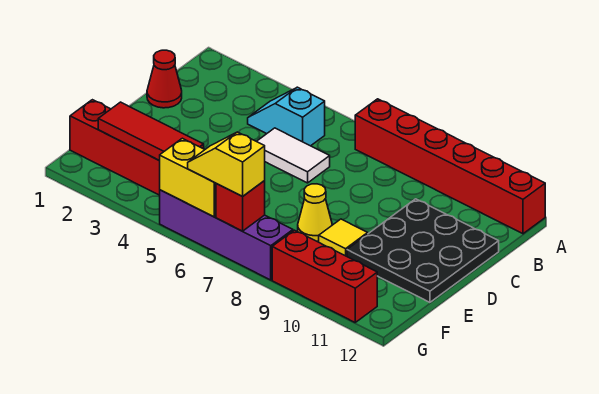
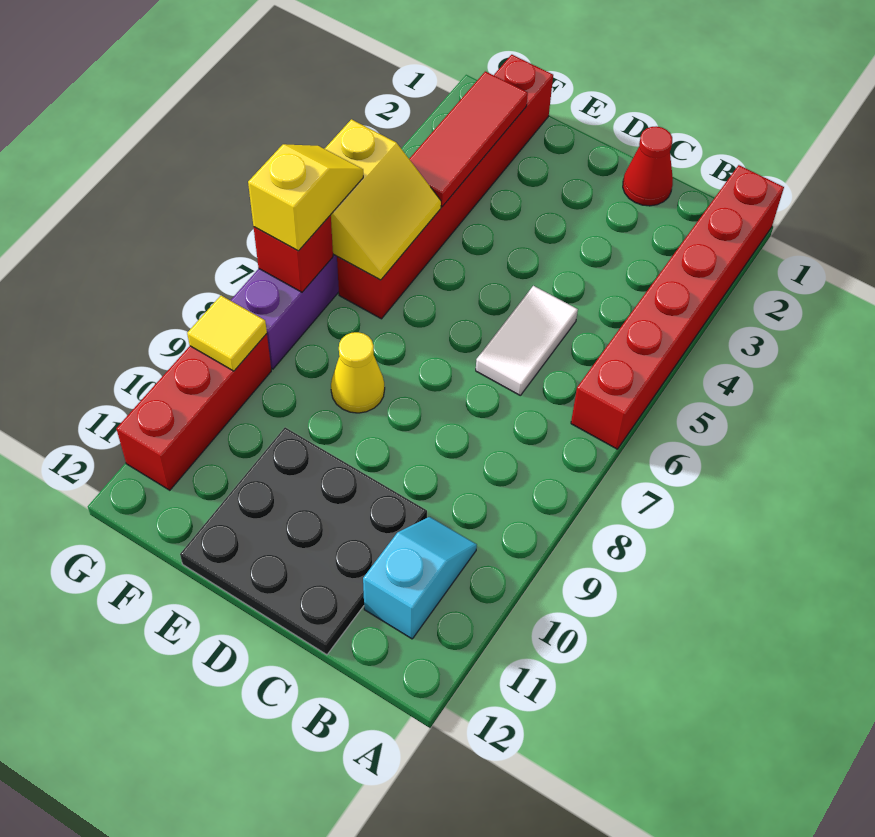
red 1x6 brick [355,99,545,234] -> red 1x6 brick moved to [571,165,784,449]
cyan 1x2 slope [248,87,325,146] -> cyan 1x2 slope moved to [363,517,477,639]
yellow 1x1 tile [319,219,368,256] -> yellow 1x1 tile moved to [187,296,267,371]

